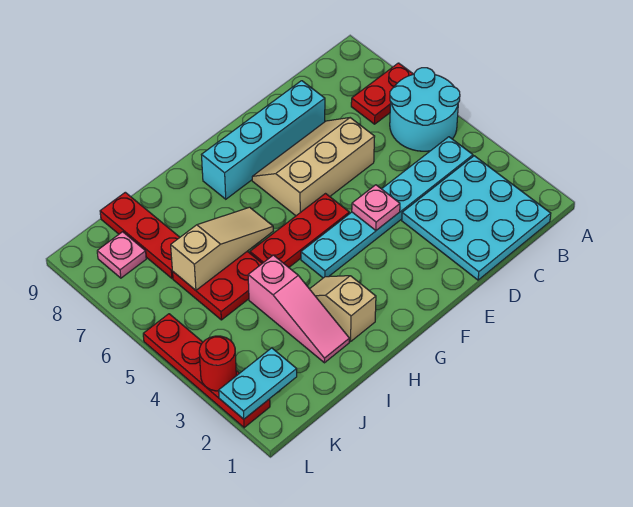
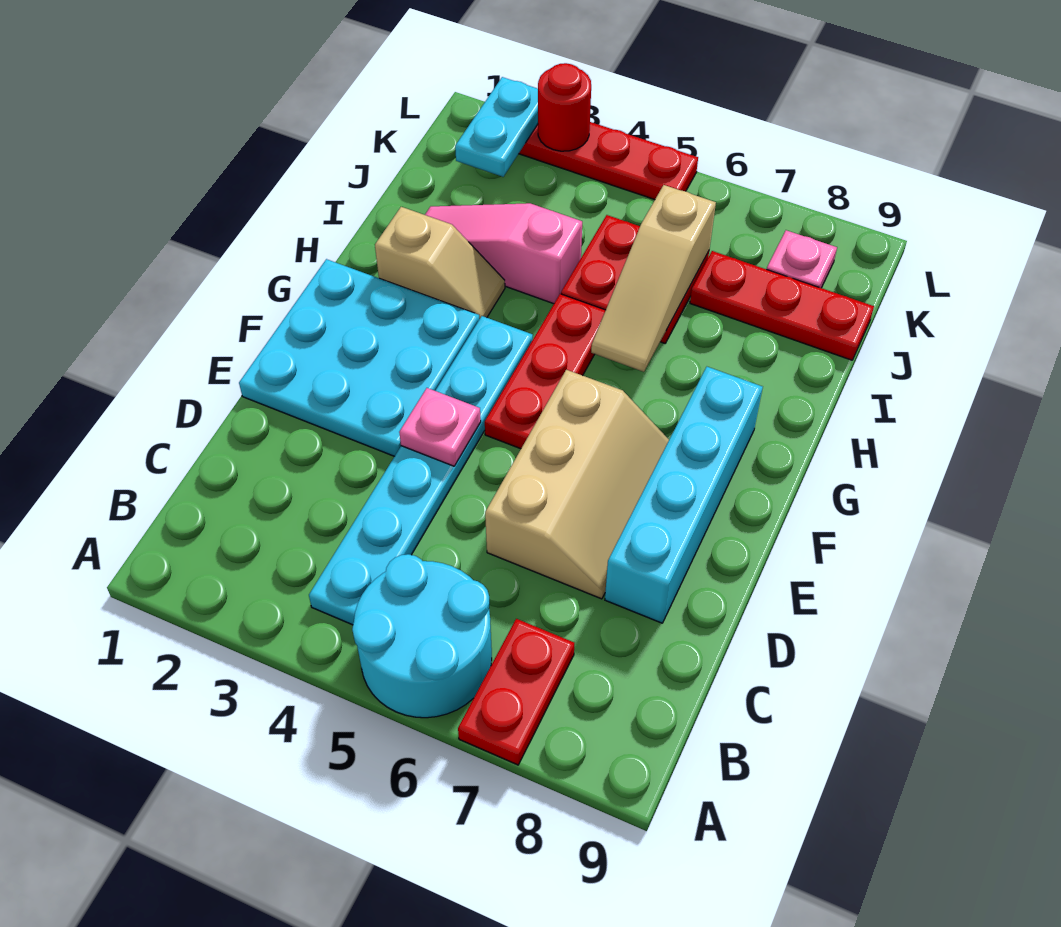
cyan 3x3 plate [402,156,551,280] -> cyan 3x3 plate moved to [239,259,479,456]

